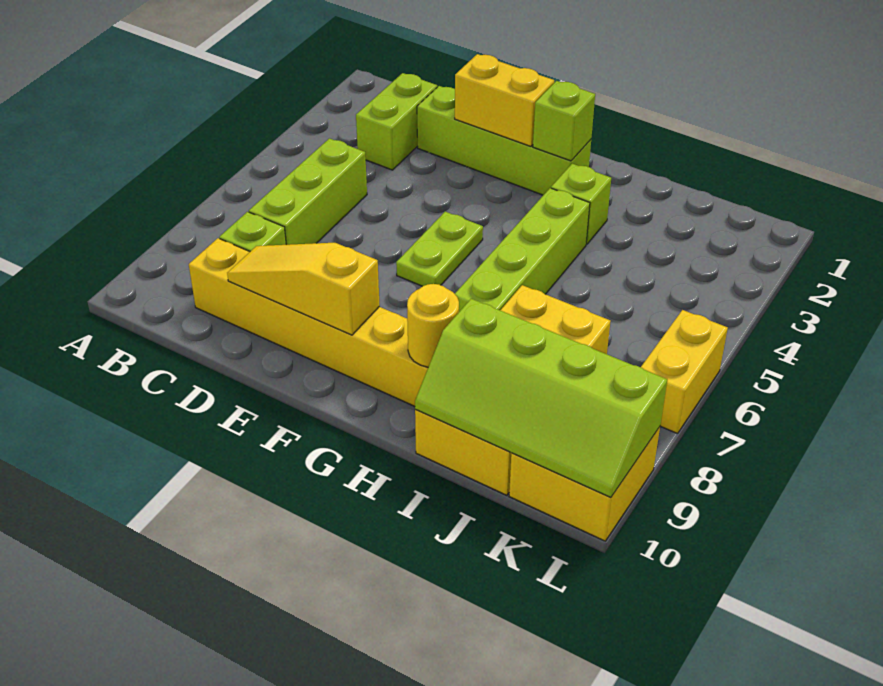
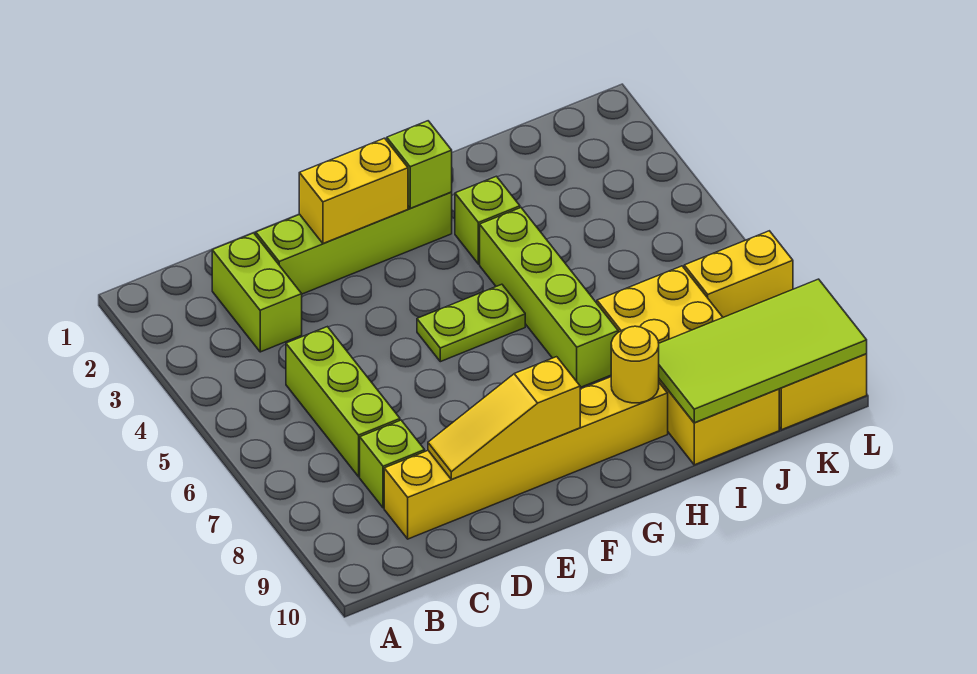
lime 1x2 plate [396,211,483,286] -> lime 1x2 plate turned to [417,284,525,362]
lime 2x4 slope [415,299,667,498] -> lime 2x4 tile [659,279,867,423]
yellow 1x2 brick [641,310,728,434] -> yellow 1x2 brick turned to [684,231,793,317]

